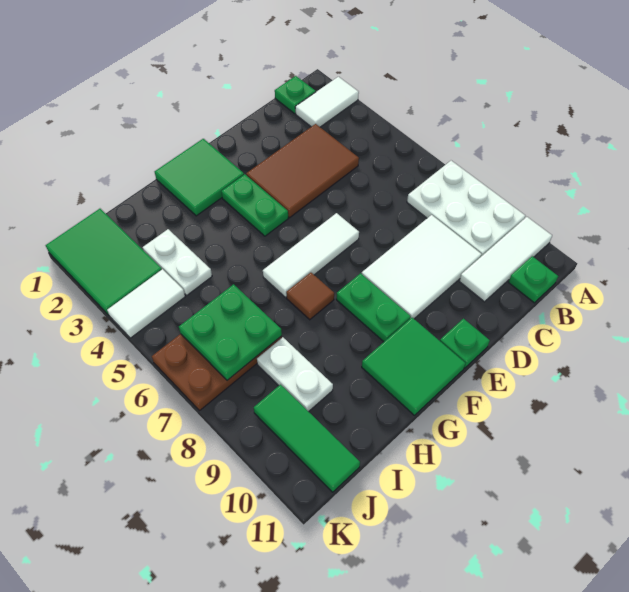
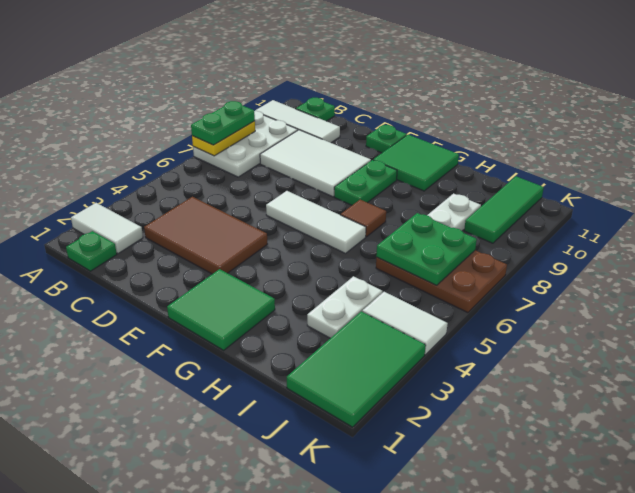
none -> yellow 1x2 plate [192,121,255,156]
green 1x2 plate [221,174,288,236] -> green 1x2 plate moved to [191,101,255,145]

